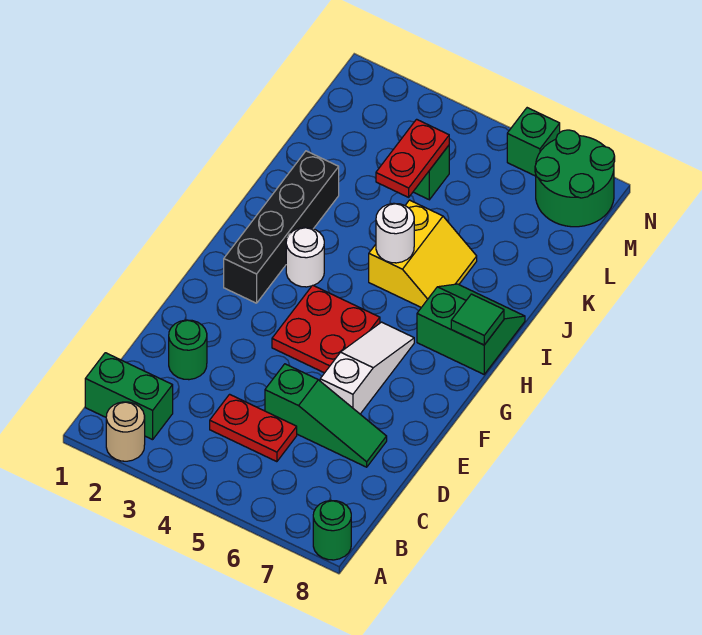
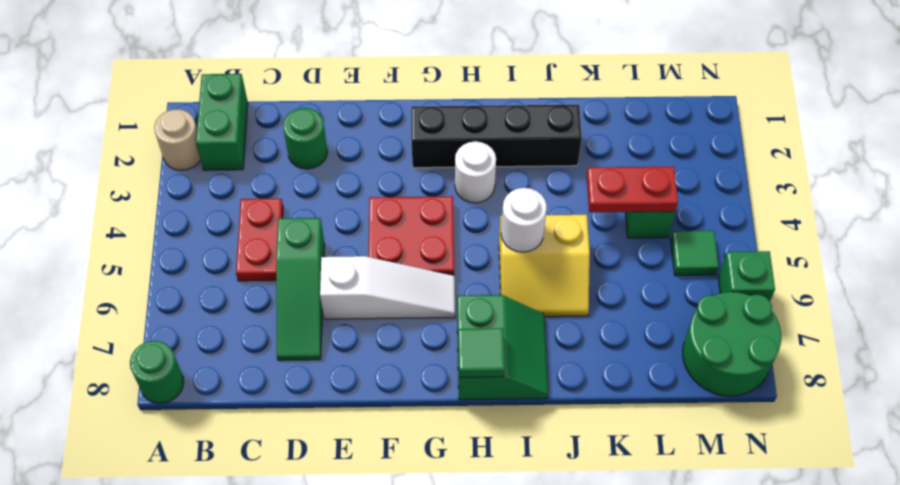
none -> green 1x1 tile [671,231,719,276]

